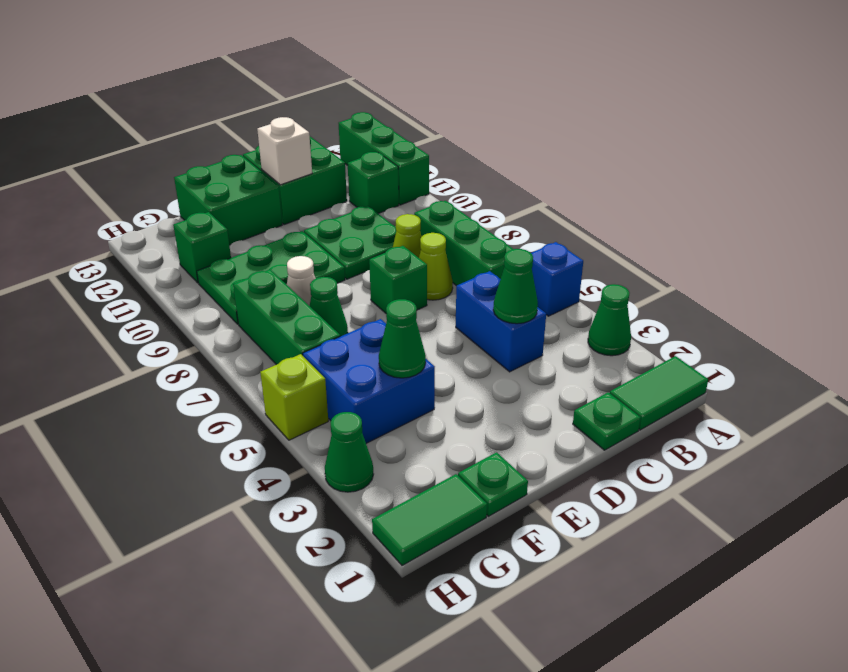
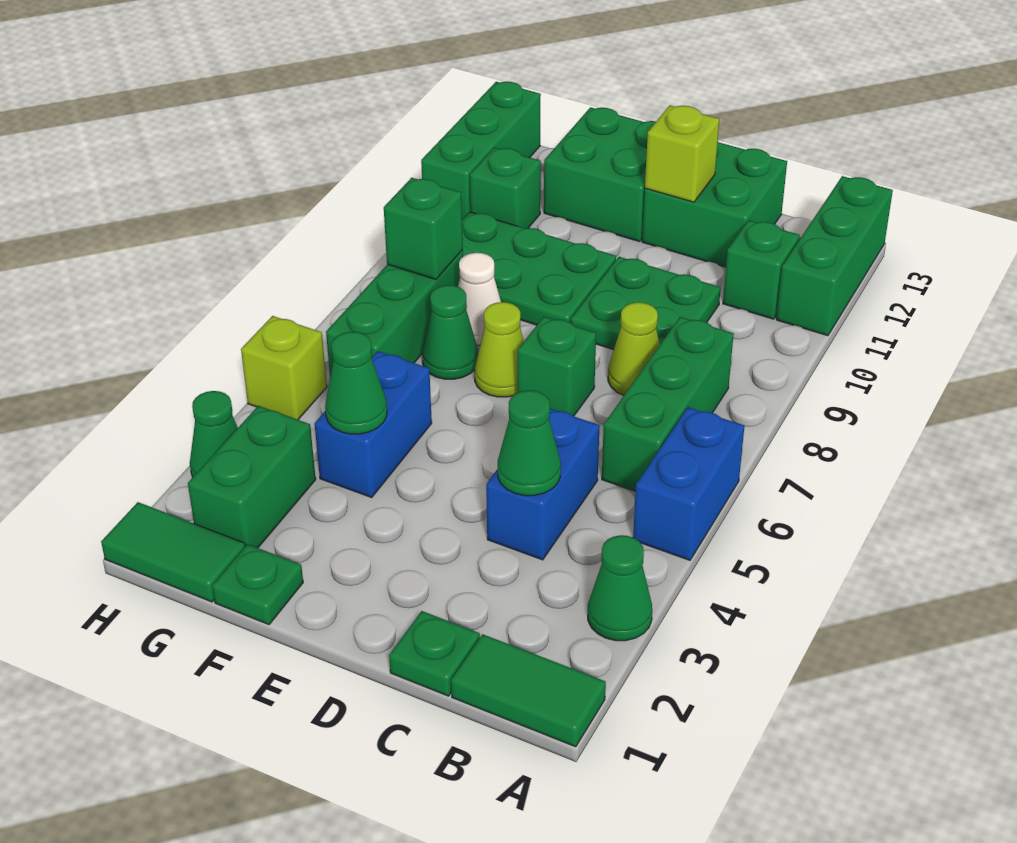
blue 1x1 brick [531,242,583,316] -> blue 1x2 brick [633,407,744,560]
lime 1x1 cone [419,233,453,300] -> lime 1x1 cone moved to [475,302,524,397]
white 1x1 brick [257,117,312,185] -> lime 1x1 brick [645,105,719,202]
blue 2x2 brick [303,319,435,443] -> blue 1x2 brick [315,351,432,497]
none -> green 1x2 brick [188,406,316,548]
none -> green 1x1 brick [384,178,463,280]
none -> green 1x3 brick [421,82,541,219]

